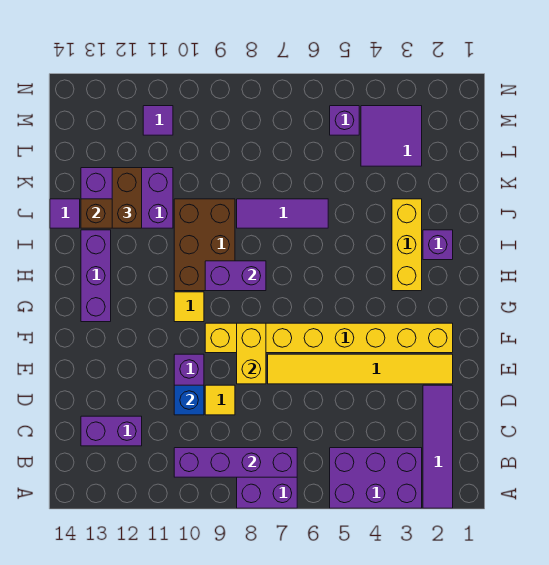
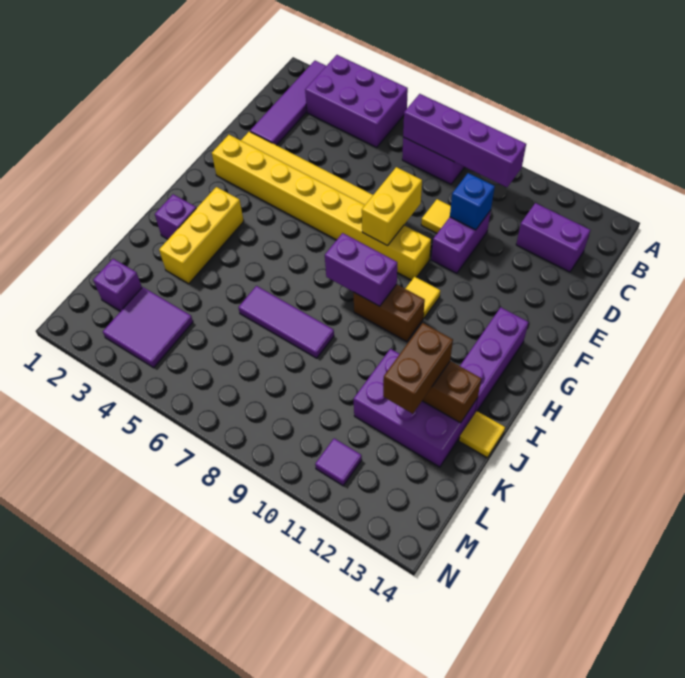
brown 2x3 brick [174,199,235,291] -> brown 1x2 brick [353,284,425,342]
purple 1x1 tile [50,199,80,228] -> yellow 1x1 tile [459,411,505,458]
purple 1x1 brick [330,106,359,135] -> purple 1x1 brick moved to [93,259,142,311]

